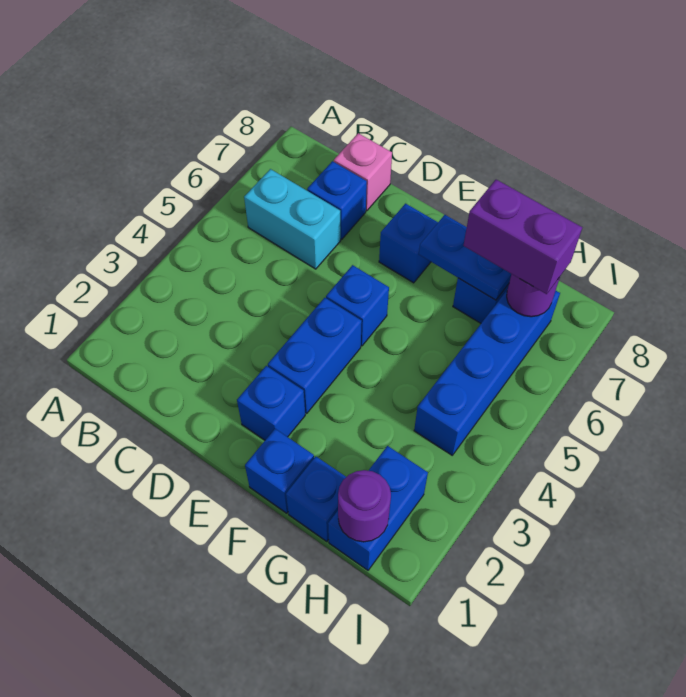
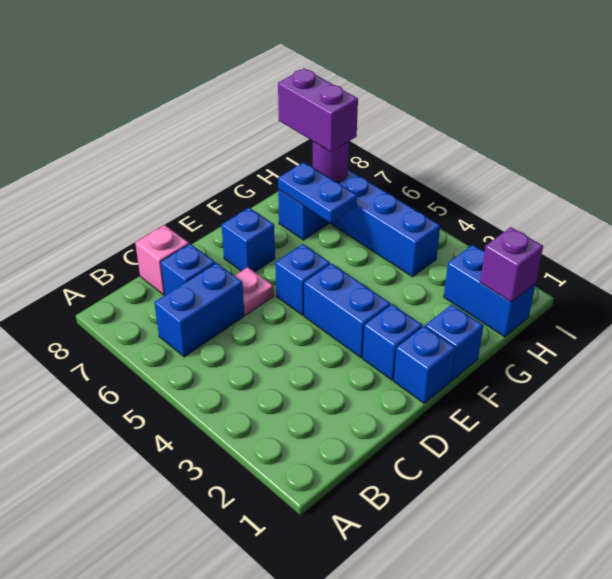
cyan 1x2 brick [244,169,341,269] -> blue 1x2 brick [154,263,244,357]
none -> pink 1x1 plate [235,267,274,315]
blue 1x2 plate [419,215,511,300] -> blue 1x2 plate turned to [278,162,357,223]
blue 1x1 brick [286,457,346,542] -> blue 1x1 brick moved to [394,326,456,403]
purple 1x2 brick [464,180,582,294] -> purple 1x2 brick turned to [278,69,358,152]
purple 1x1 round brick [338,470,391,542] -> purple 1x1 brick [480,227,543,302]

